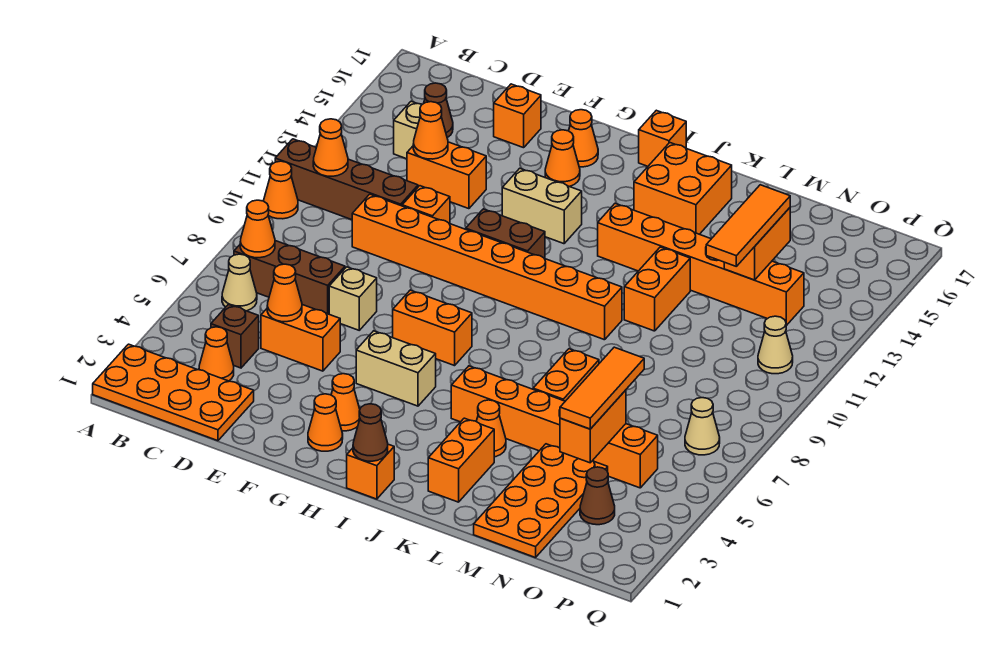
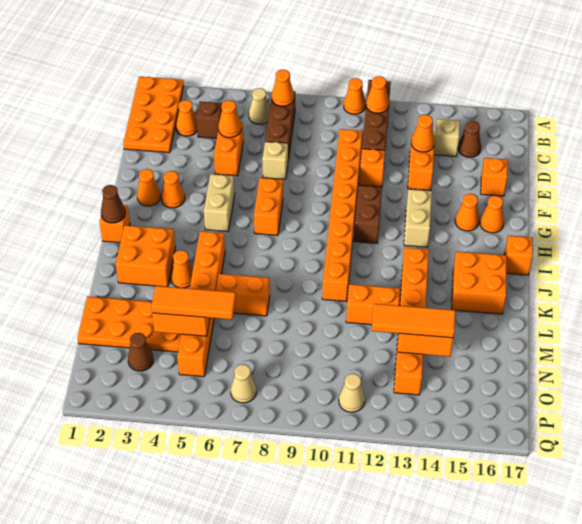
orange 1x2 brick [428,418,494,502] -> orange 2x2 brick [116,225,175,287]

